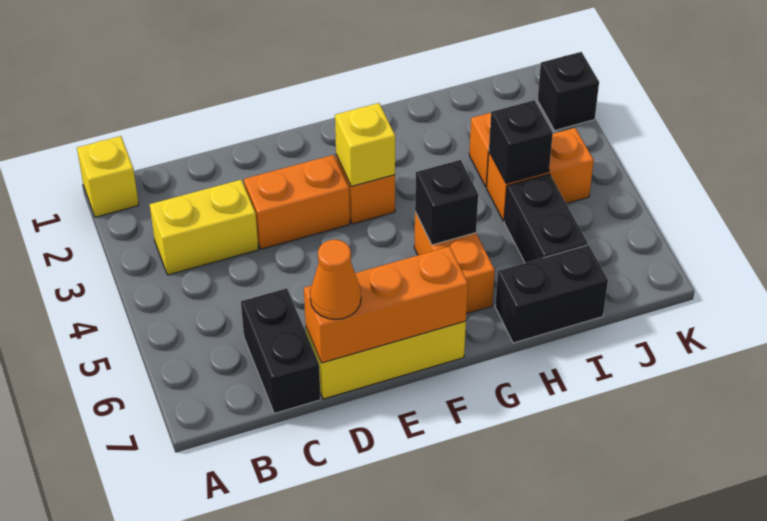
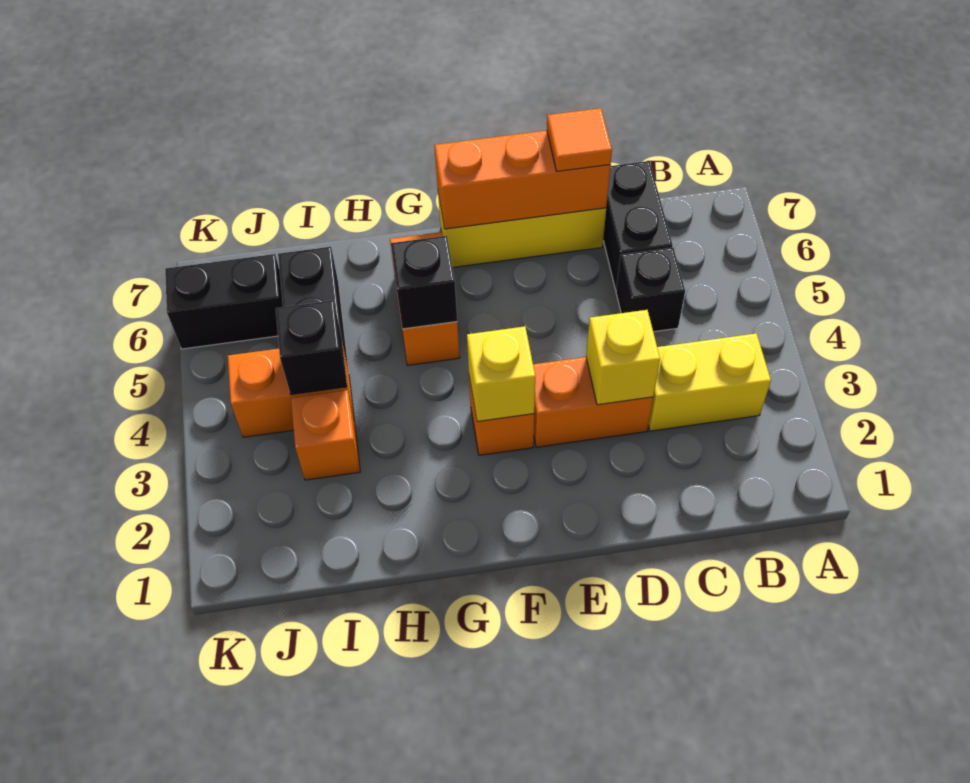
yellow 1x1 brick [77,136,139,217] -> yellow 1x1 brick moved to [586,310,660,405]
orange 1x1 cone [310,240,361,319] -> orange 1x1 tile [547,108,612,171]
black 1x2 brick [495,245,608,343] -> black 1x2 brick moved to [165,254,283,349]
black 1x1 brick [538,52,599,131] -> black 1x1 brick moved to [616,247,685,332]

